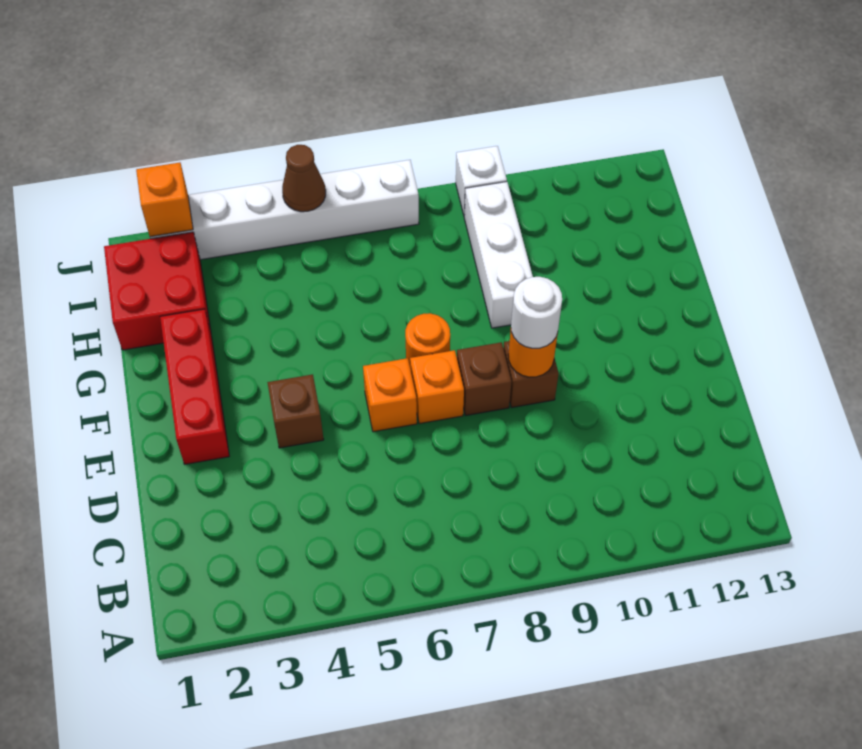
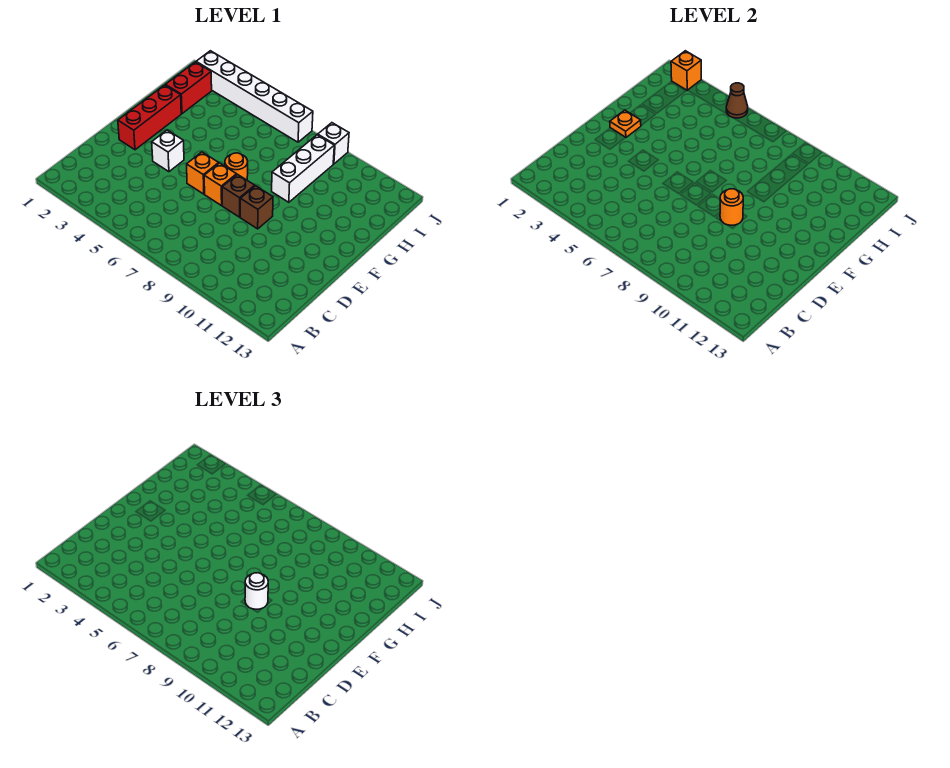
brown 1x1 brick [267,374,324,448] -> white 1x1 brick [152,130,184,172]
none -> orange 1x1 plate [610,110,641,137]
red 2x2 brick [104,232,211,350] -> red 1x2 brick [166,62,212,114]

